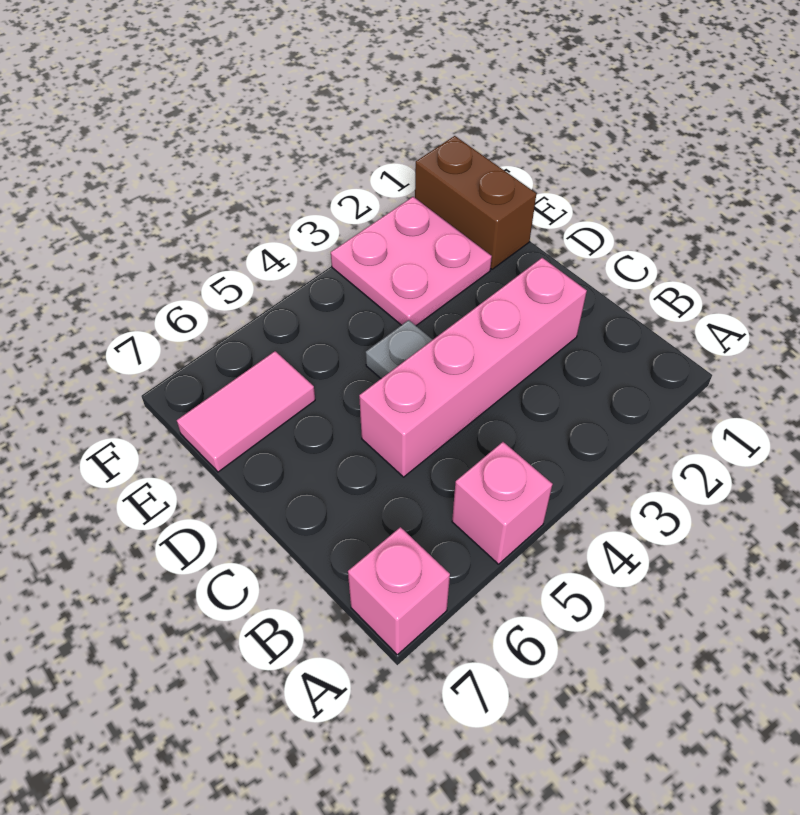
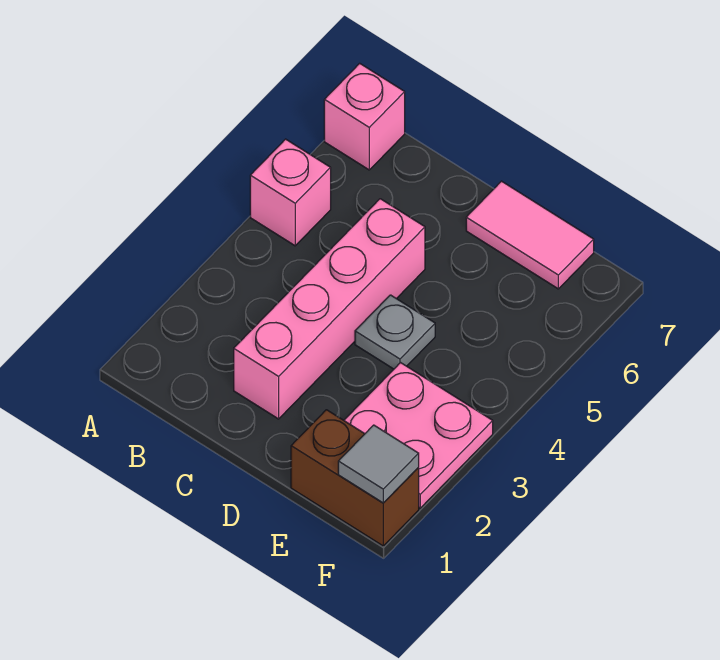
pink 1x2 tile [177,351,315,472] -> pink 1x2 tile turned to [466,181,594,289]
none -> grey 1x1 tile [338,425,419,503]

